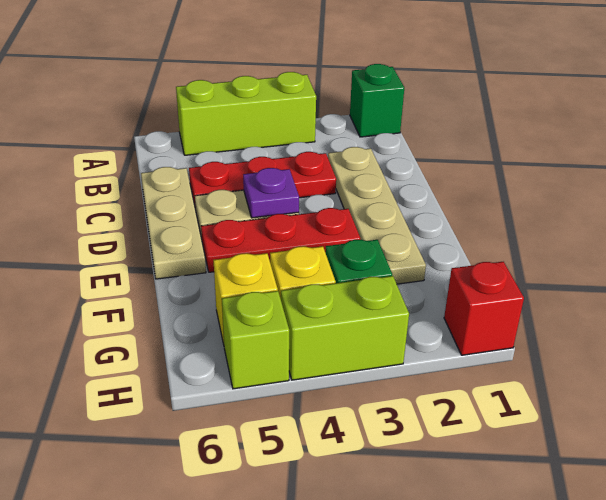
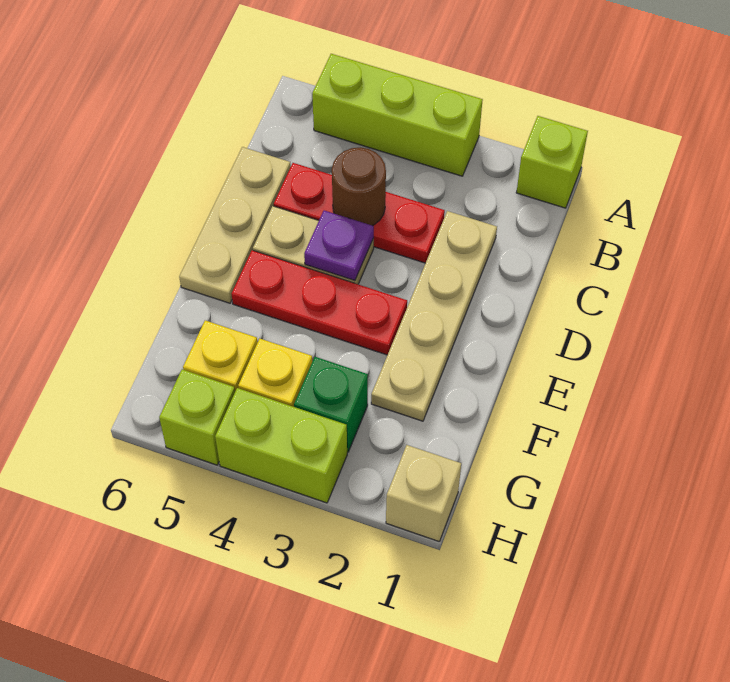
green 1x1 brick [350,64,404,137] -> lime 1x1 brick [516,116,588,208]
none -> brown 1x1 round brick [332,148,386,226]
red 1x1 brick [444,262,524,355] -> tan 1x1 brick [386,445,461,541]

